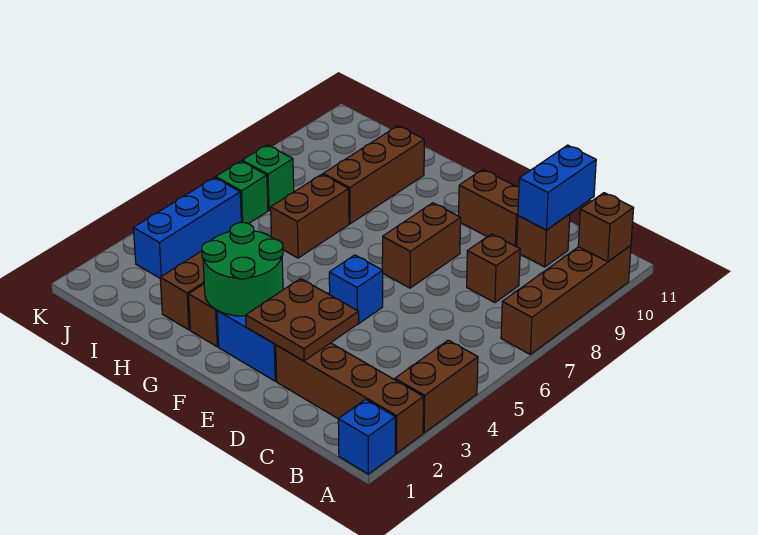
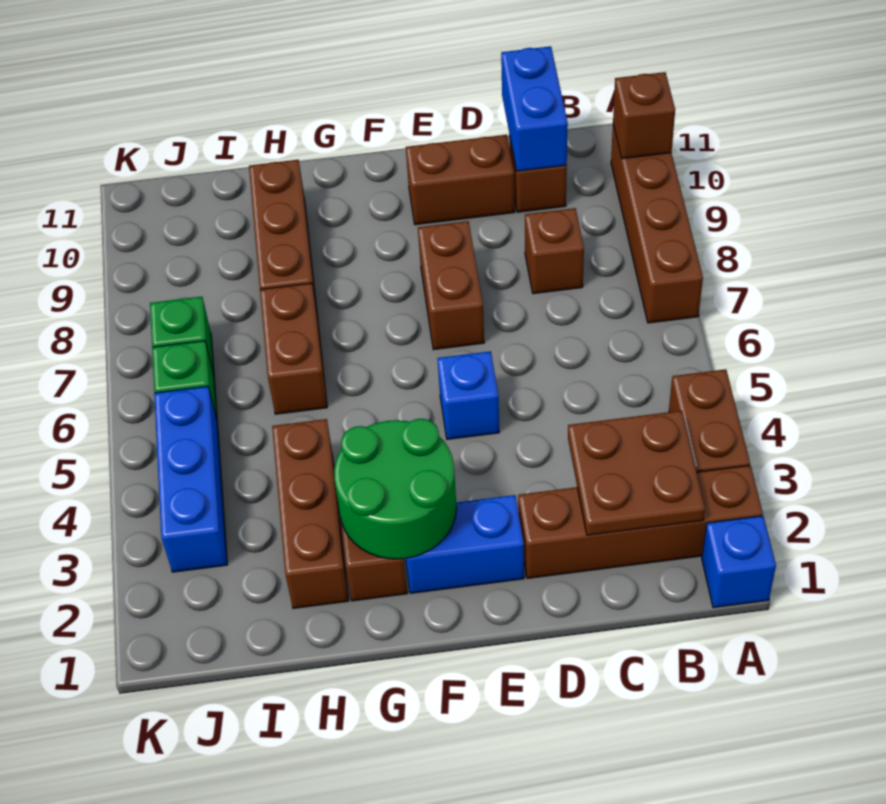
brown 2x2 plate [246,279,359,361] -> brown 2x2 plate moved to [568,411,705,535]

